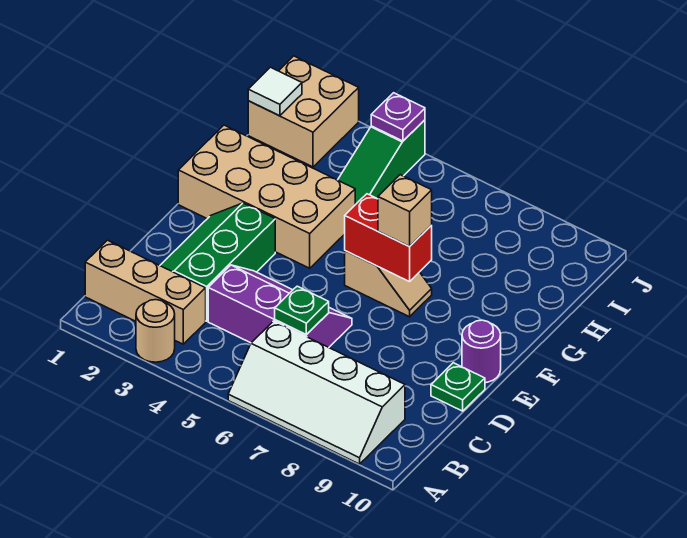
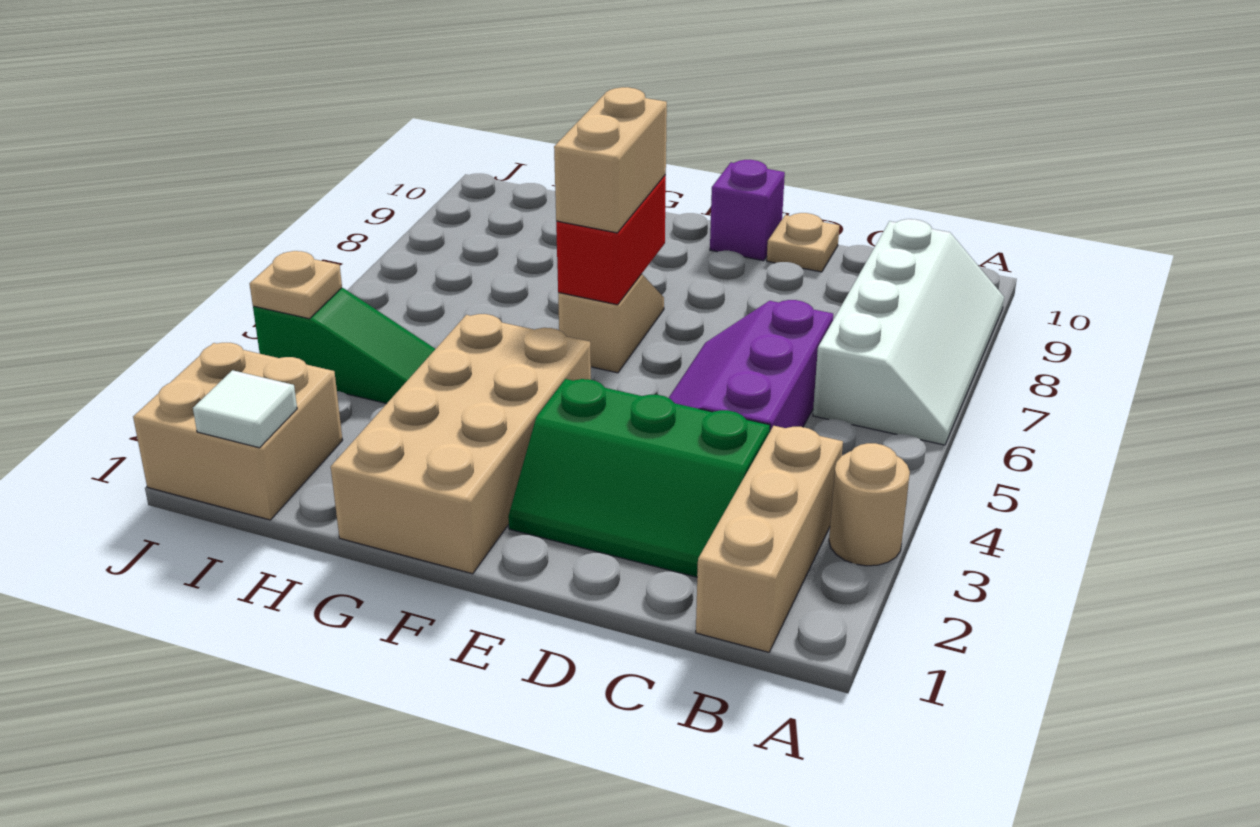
green 1x1 plate [275,286,329,335] -> none
green 1x1 plate [431,363,485,411] -> tan 1x1 plate [767,213,839,272]
purple 1x1 round brick [462,320,501,383] -> purple 1x1 brick [710,160,785,261]
tan 1x1 brick [378,175,432,247] -> tan 1x2 brick [554,87,667,233]
purple 1x1 plate [371,93,425,141] -> tan 1x1 plate [250,251,342,319]

